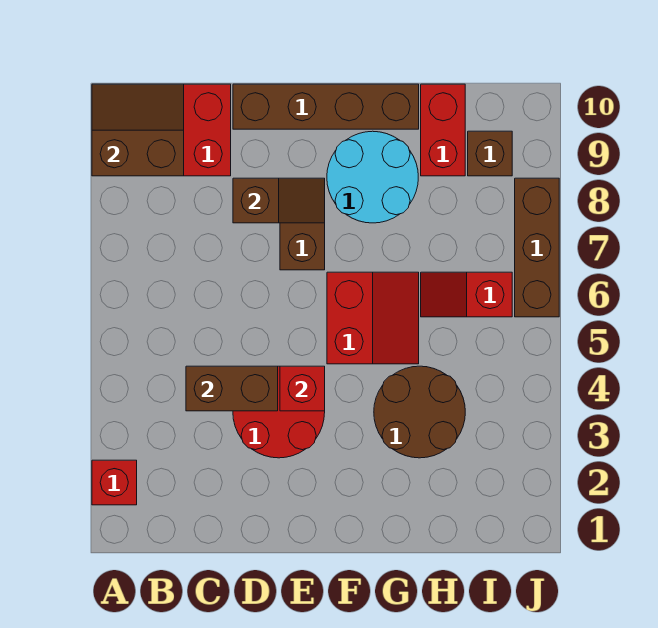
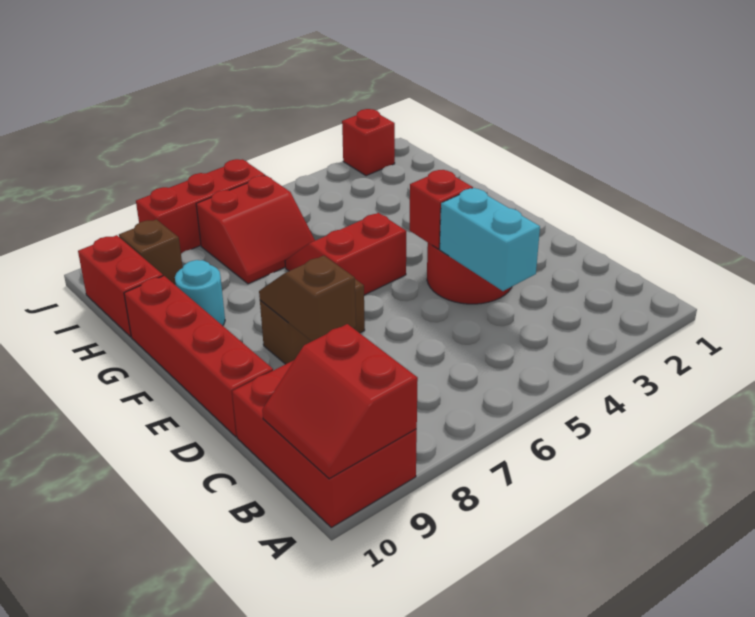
red 1x1 brick [92,460,137,505] -> red 1x1 brick moved to [342,109,395,176]
brown 2x2 slope [92,84,184,176] -> red 2x2 slope [262,324,418,479]
brown 1x2 brick [186,366,278,411] -> cyan 1x2 brick [440,188,540,291]
brown 1x4 brick [233,84,419,129] -> red 1x4 brick [124,276,273,437]
cyan 2x2 round brick [327,131,418,223] -> cyan 1x1 round brick [175,260,225,326]
brown 2x2 round brick [374,366,465,458] -> none
red 1x2 slope [421,272,512,317] -> red 2x2 slope [196,176,315,284]
red 1x2 brick [421,84,465,176] -> red 1x2 brick turned to [78,235,163,337]
brown 1x3 brick [515,178,559,317] -> red 1x3 brick [136,159,265,253]

